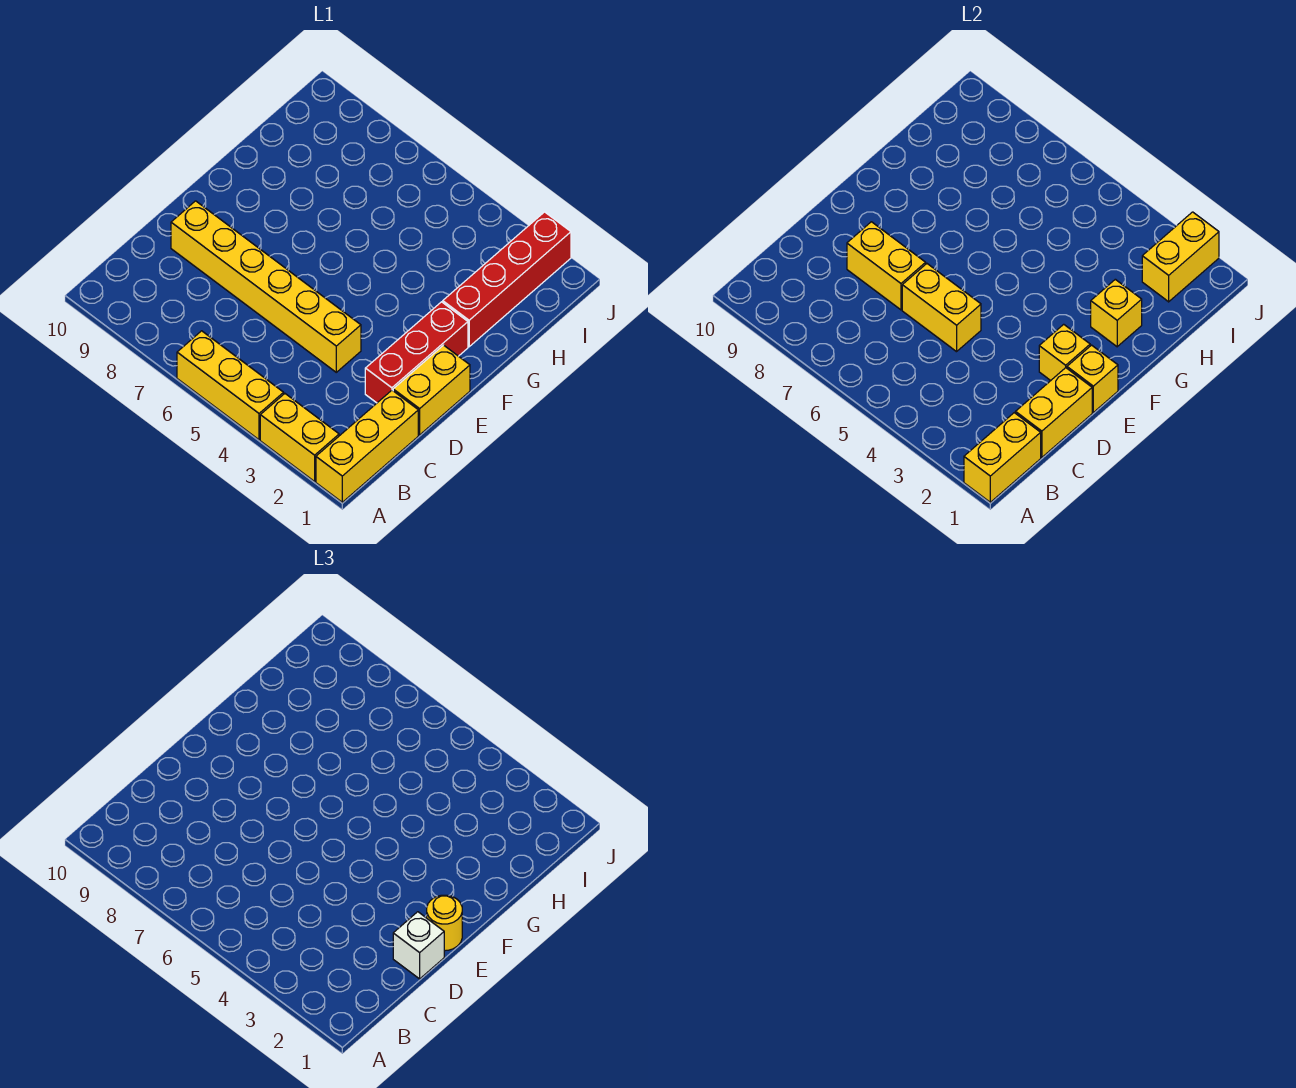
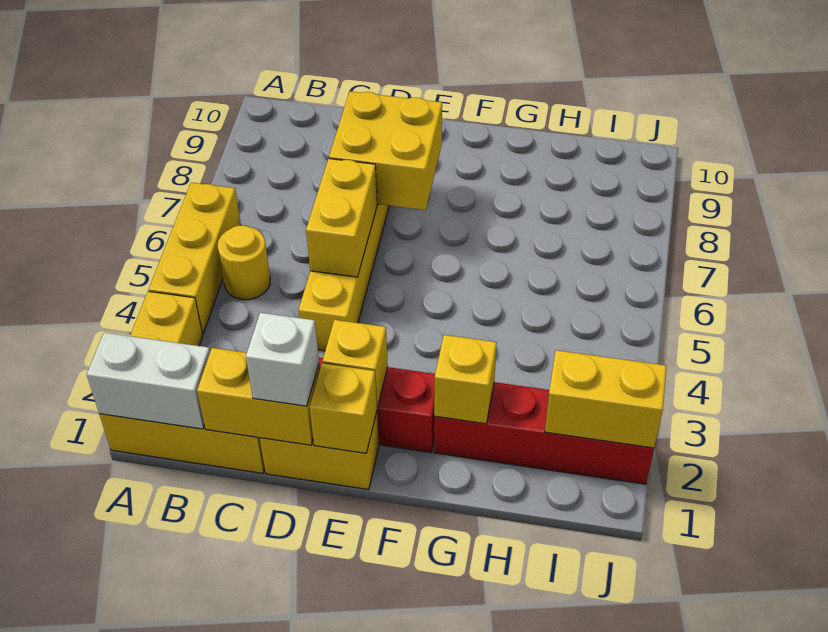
yellow 1x2 brick [964,413,1041,502] -> white 1x2 brick [87,333,210,429]
yellow 1x2 brick [847,222,926,310] -> yellow 2x2 brick [329,92,442,210]
yellow 1x1 round brick [427,895,462,951] -> yellow 1x1 round brick moved to [218,225,270,300]

